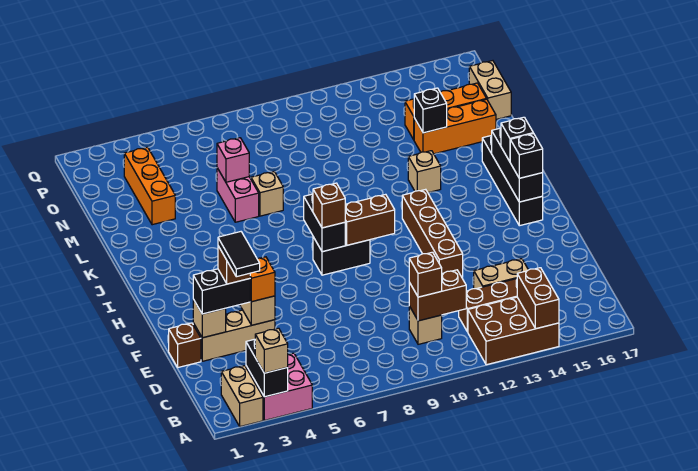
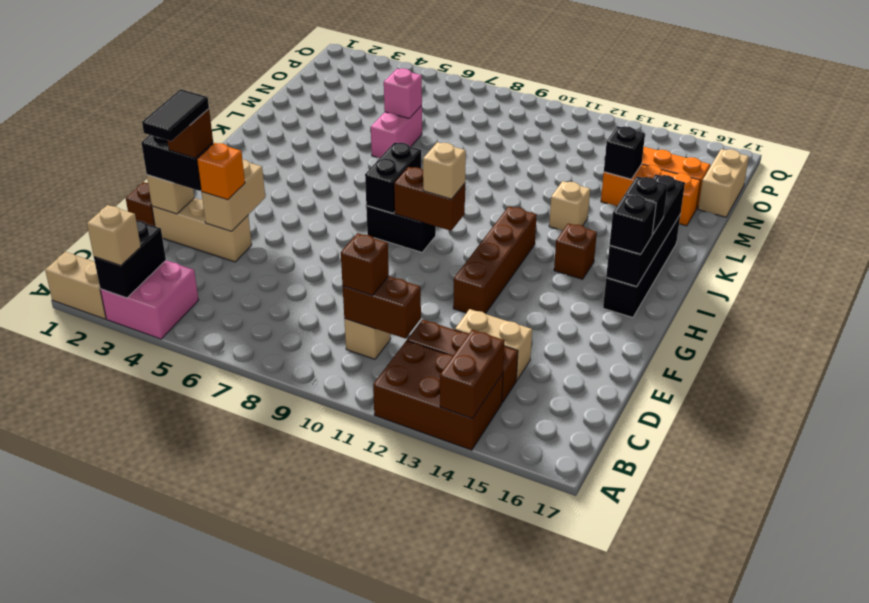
tan 1x2 brick [221,366,263,427] -> tan 1x2 brick turned to [45,252,106,319]
brown 1x1 brick [313,183,345,228] -> brown 1x1 brick moved to [554,223,597,279]
black 1x3 brick [492,128,543,202] -> black 1x4 brick [606,174,685,287]
tan 1x1 brick [251,171,283,216] -> tan 1x1 brick moved to [423,142,466,199]
orange 1x3 brick [124,147,175,225] -> none

